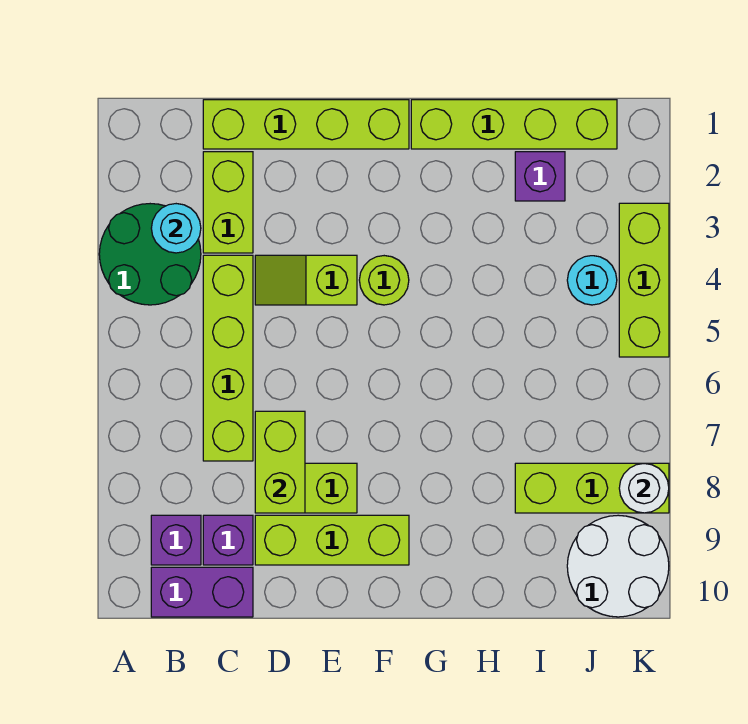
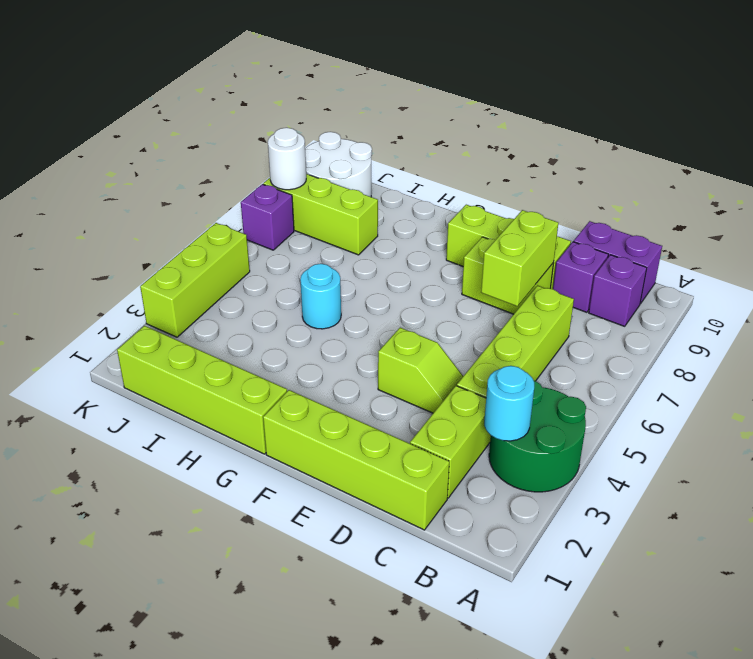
lime 1x1 round brick [359,256,409,305] -> none
purple 1x1 brick [515,152,565,201] -> purple 1x1 brick moved to [241,184,294,250]
cyan 1x1 round brick [567,256,617,305] -> cyan 1x1 round brick moved to [300,264,341,329]

